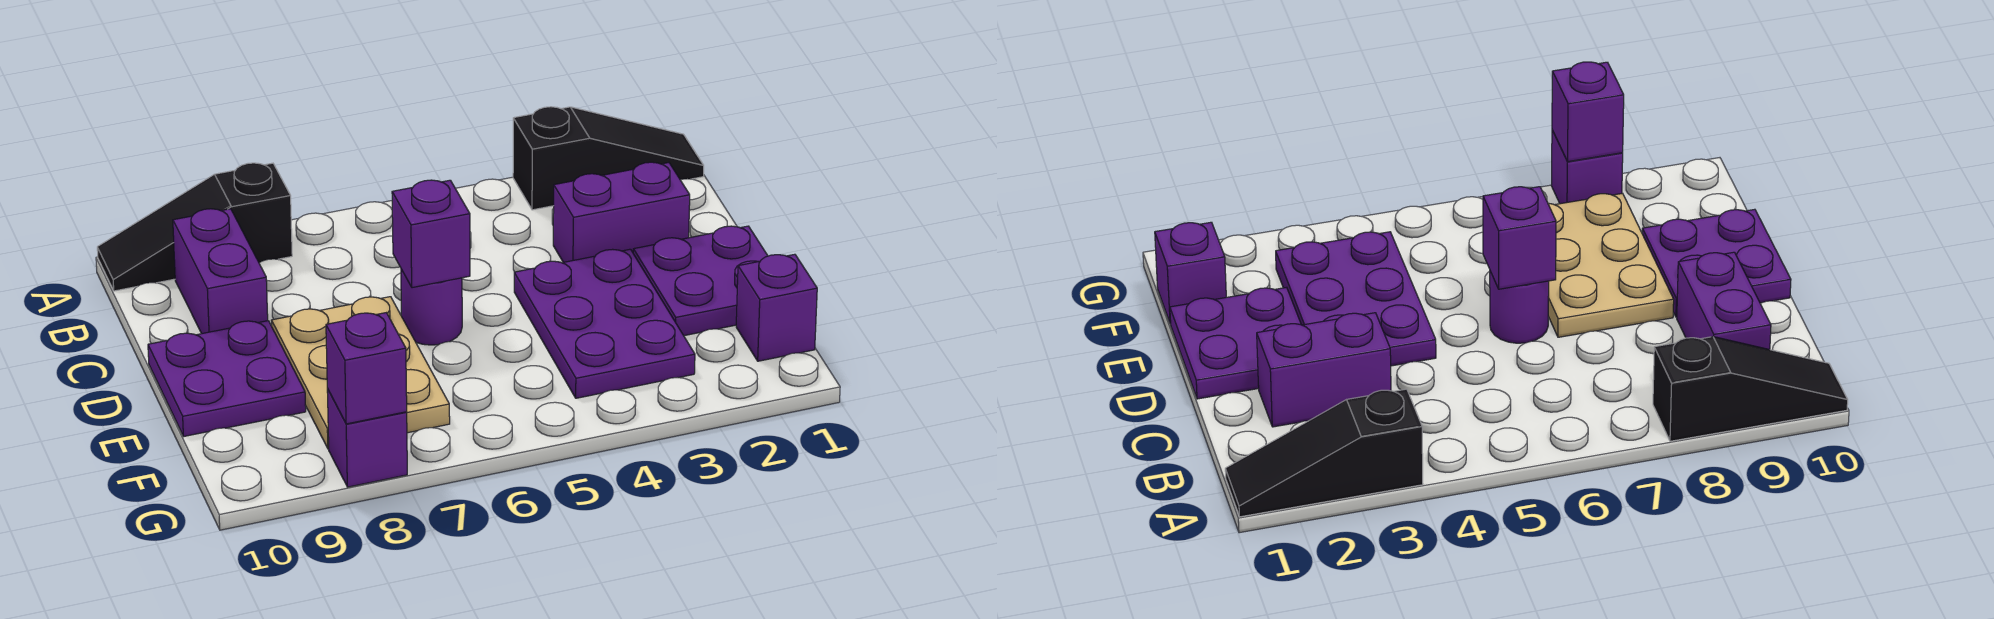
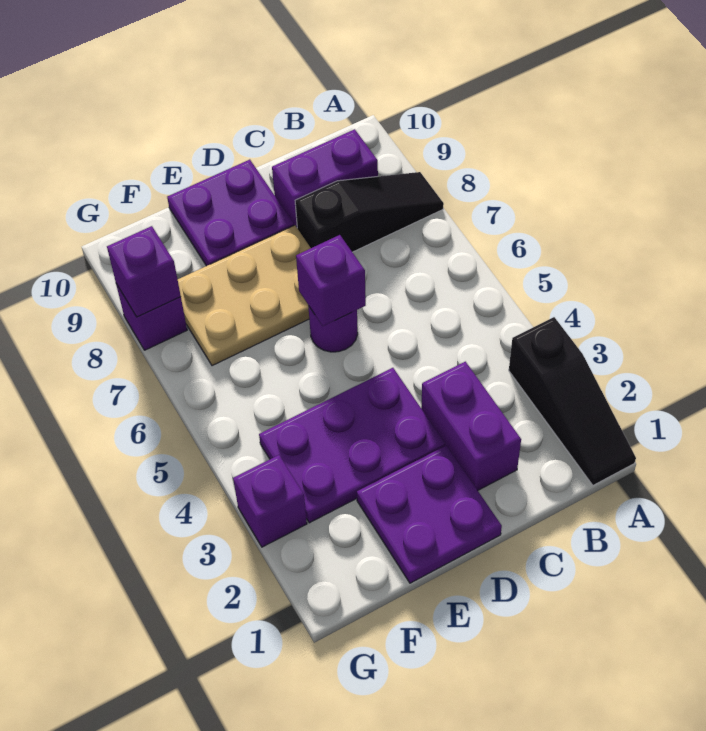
black 1x3 slope [97,163,292,291] -> black 1x3 slope turned to [295,172,444,252]
purple 1x1 brick [736,254,817,361] -> purple 1x1 brick moved to [233,455,307,547]

